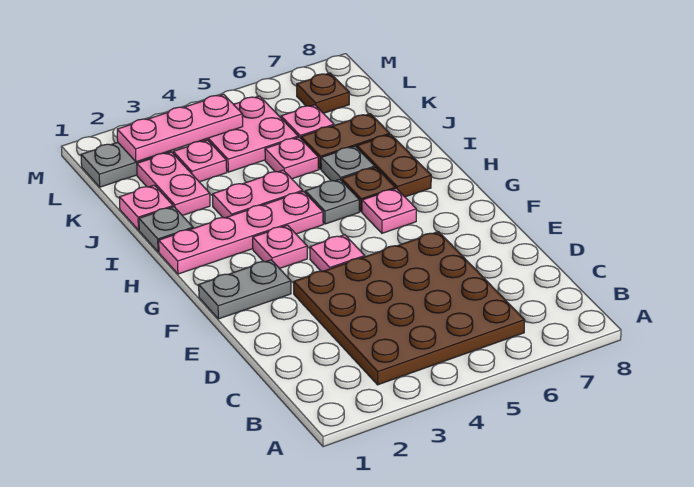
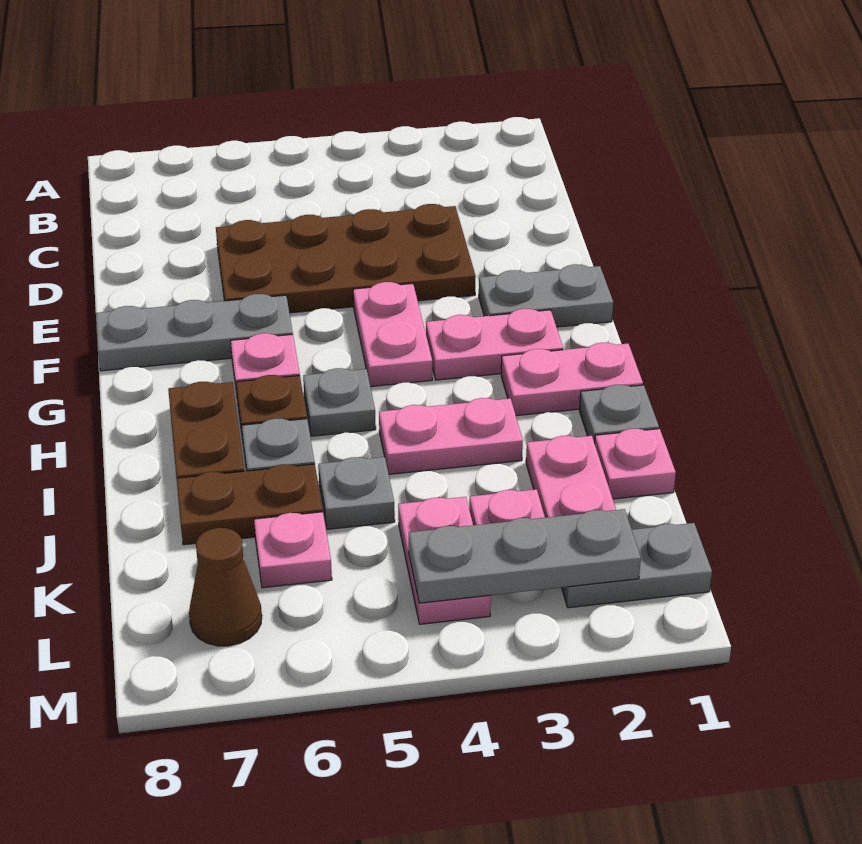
brown 4x4 plate [294,232,525,385] -> brown 2x4 plate [216,204,476,313]
pink 1x1 plate [310,235,365,271] -> pink 1x2 plate [353,282,432,387]
none -> grey 1x3 plate [96,294,293,371]
pink 1x1 plate [253,225,307,268] -> pink 1x2 plate [426,309,563,380]
pink 1x4 plate [159,192,323,274] -> pink 1x2 plate [501,343,643,416]
pink 1x1 plate [265,137,318,179] -> grey 1x1 plate [318,457,395,529]
pink 2x2 plate [201,96,298,172] -> pink 1x2 plate [398,497,491,624]
pink 1x3 plate [117,94,243,162] -> grey 1x3 plate [409,509,641,603]
brown 1x1 plate [297,73,349,113] -> brown 1x1 cone [189,528,262,646]

